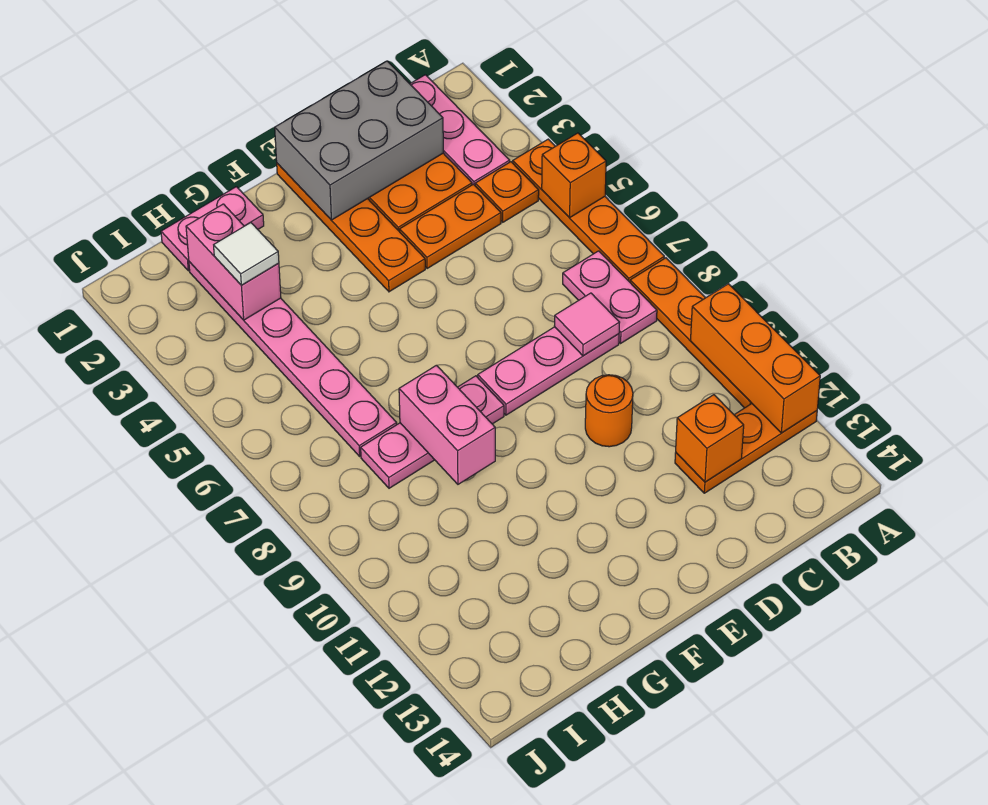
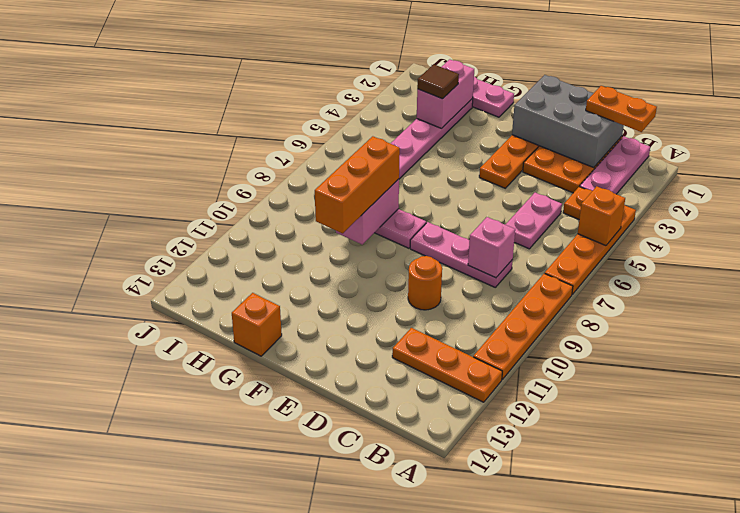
orange 1x3 brick [691,284,820,433] -> orange 1x3 brick moved to [315,136,400,233]
pink 1x2 plate [563,251,657,343] -> pink 1x2 plate moved to [505,193,562,249]
orange 1x2 plate [400,184,501,269] -> orange 1x2 plate moved to [586,86,657,132]
pink 1x1 tile [554,293,620,356] -> pink 1x1 brick [468,217,515,278]
orange 1x1 brick [676,395,744,482] -> orange 1x1 brick moved to [232,293,282,356]
white 1x1 tile [214,223,279,285] -> brown 1x1 tile [417,64,459,99]

